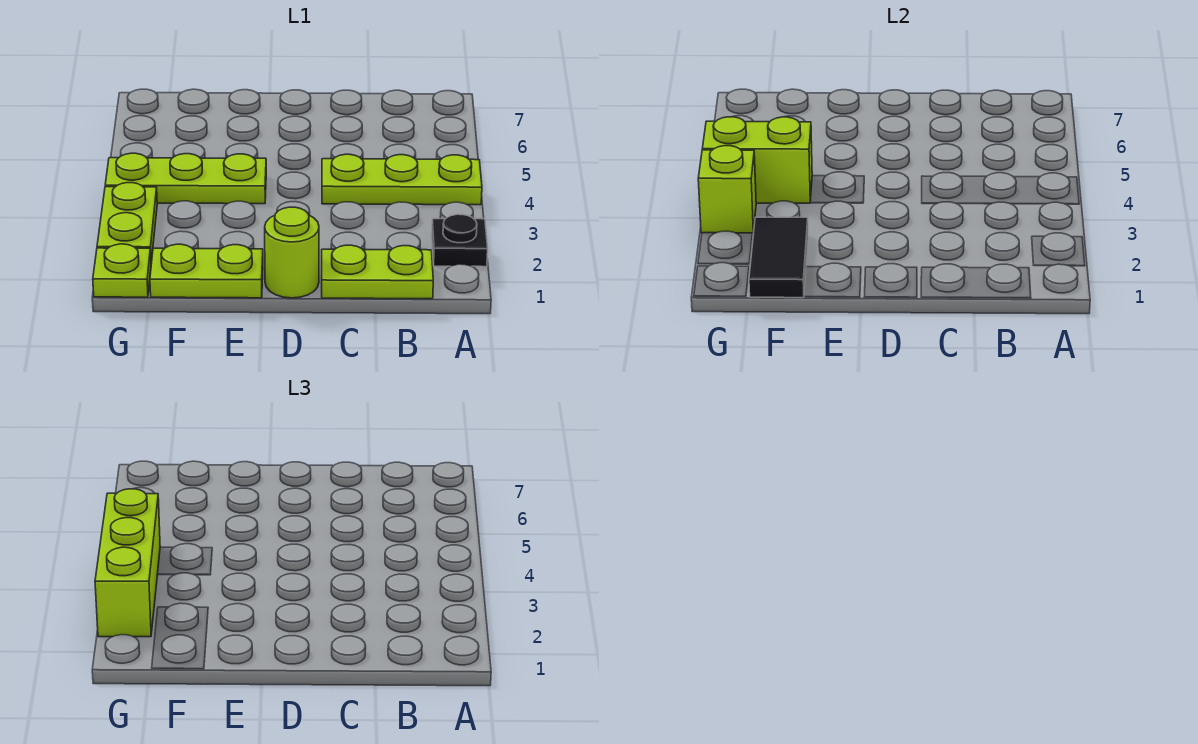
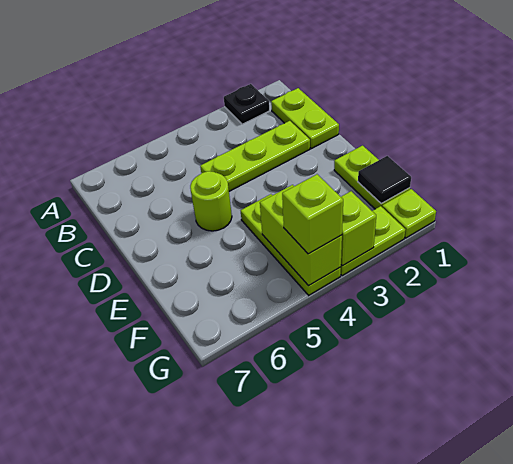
lime 1x3 plate [322,154,482,205] -> lime 1x3 plate turned to [200,121,310,191]
lime 1x1 round brick [265,207,319,298] -> lime 1x1 round brick moved to [190,171,232,231]
black 1x2 tile [749,217,808,298] -> black 1x1 tile [358,156,411,204]
lime 1x3 brick [95,489,160,637] -> lime 1x1 brick [282,174,343,254]

